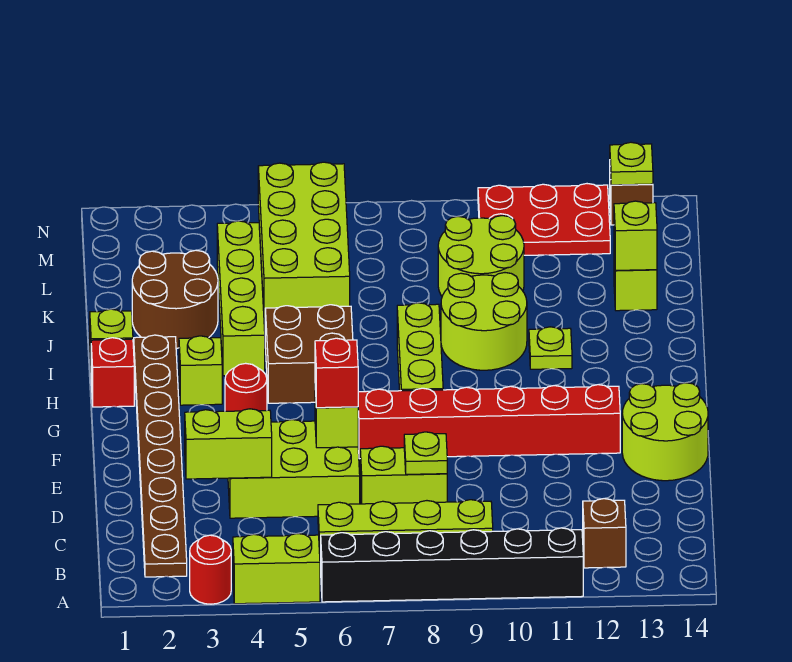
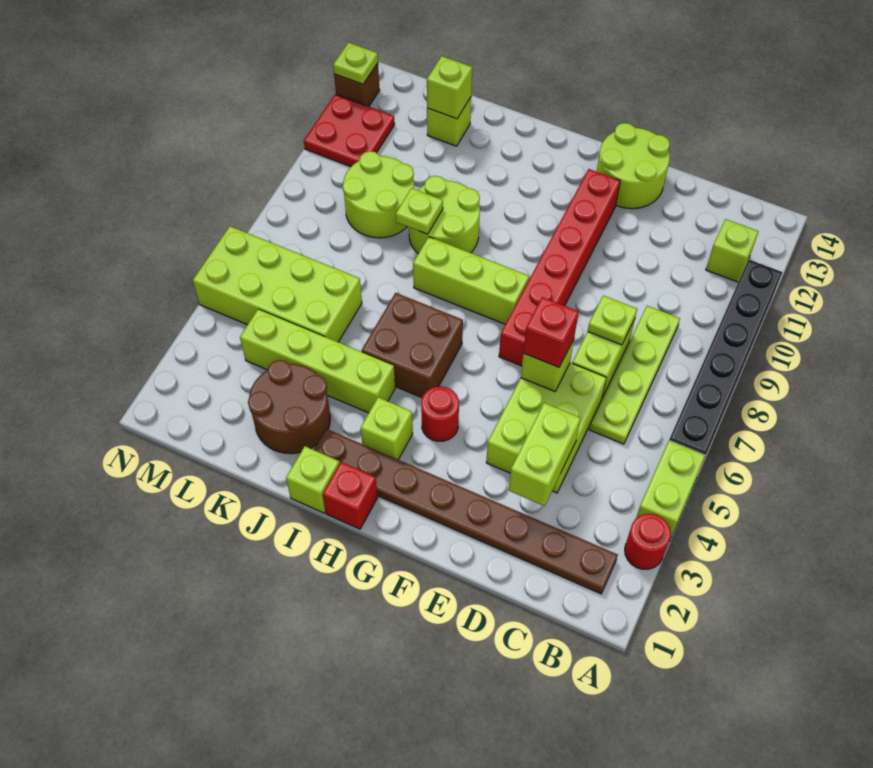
brown 1x1 brick [583,499,626,568] -> lime 1x1 brick [706,219,759,282]
lime 1x1 plate [529,327,572,369] -> lime 1x1 plate moved to [396,188,443,234]
red 2x3 plate [478,184,610,255] -> red 2x2 plate [304,94,395,167]

